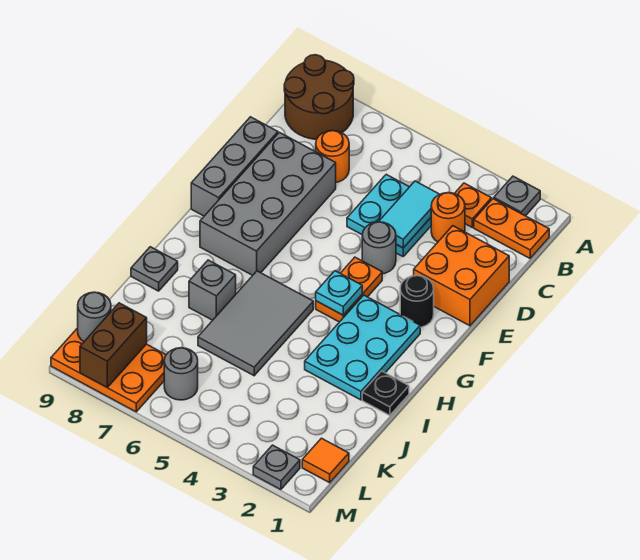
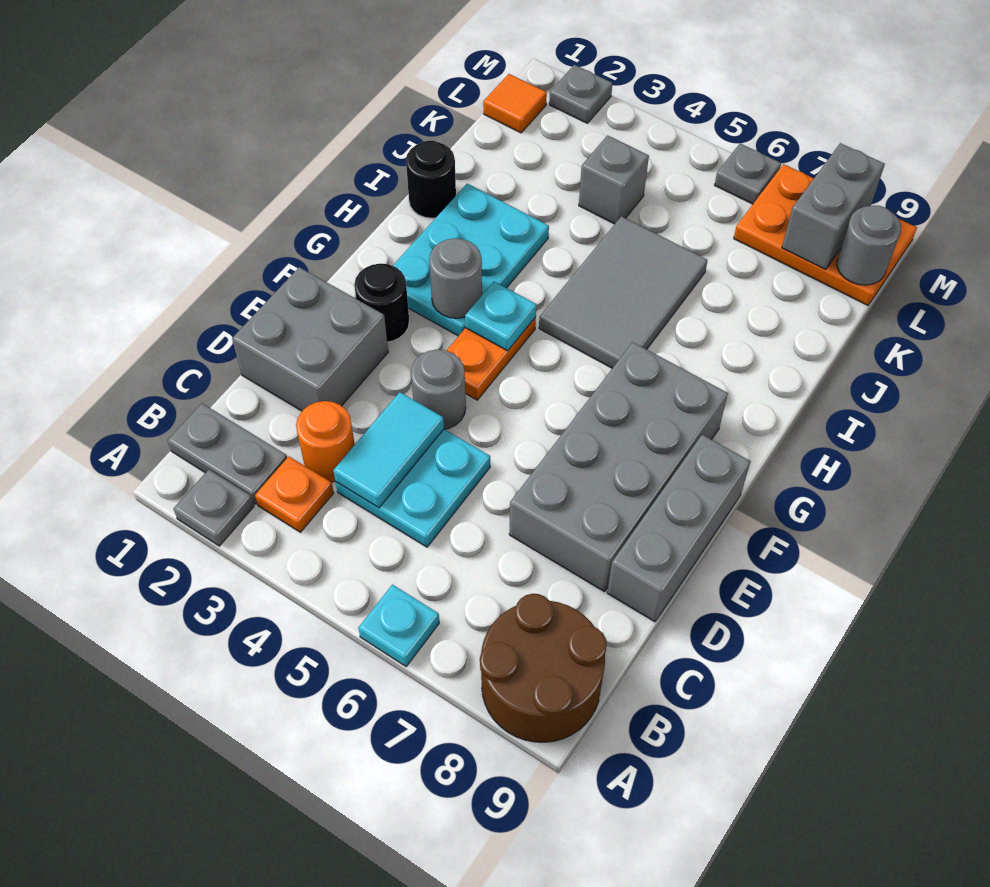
none -> cyan 1x1 plate [358,585,439,666]
orange 1x2 plate [474,199,549,258] -> grey 1x2 plate [167,403,287,504]
orange 1x1 round brick [316,131,349,182] -> none
orange 2x2 brick [414,226,509,326] -> grey 2x2 brick [232,267,388,411]
black 1x1 plate [362,371,409,415] -> black 1x1 round brick [406,141,456,218]
grey 1x1 brick [189,260,236,320] -> grey 1x1 brick moved to [579,135,649,224]
grey 1x1 plate [131,247,178,291] -> grey 1x1 plate moved to [715,144,781,204]
grey 1x1 round brick [164,348,198,400] -> grey 1x1 round brick moved to [429,238,482,318]
brown 1x2 brick [80,303,147,388] -> grey 1x2 brick [782,143,885,270]

